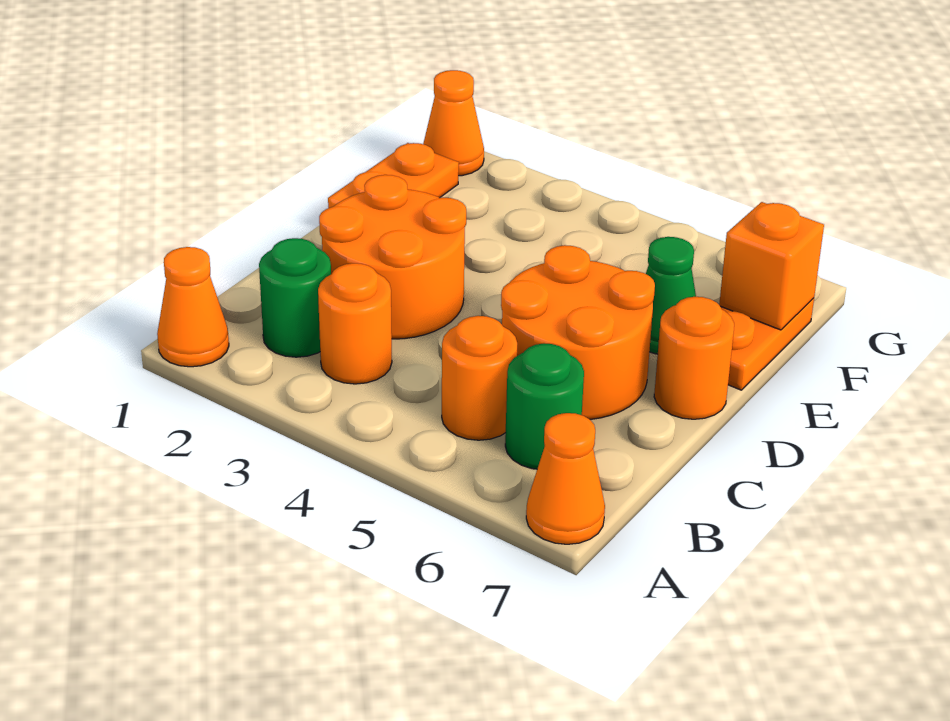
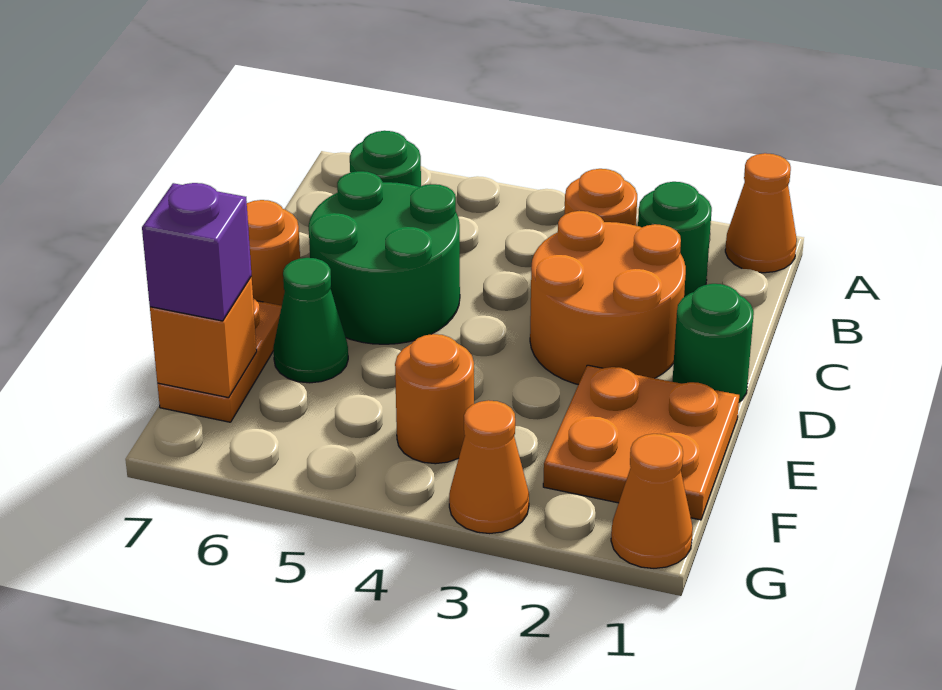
orange 1x1 cone [526,413,605,544] -> orange 1x1 cone moved to [449,400,529,534]
orange 1x1 round brick [442,316,517,440] -> orange 1x1 round brick moved to [395,334,474,464]
orange 2x2 round brick [501,245,655,419] -> green 2x2 round brick [309,171,460,344]
none -> green 1x1 round brick [672,284,754,402]
orange 1x2 plate [328,143,459,208] -> orange 2x2 plate [543,365,739,520]
none -> purple 1x1 brick [142,183,251,321]

